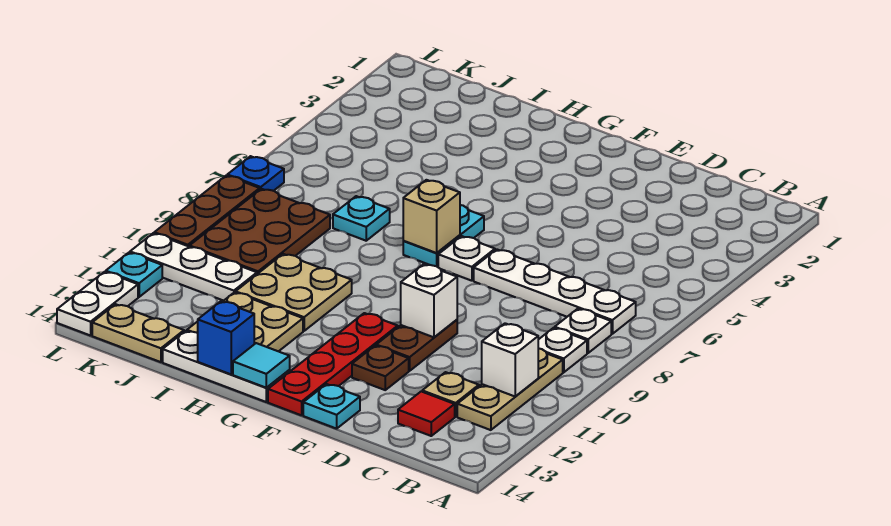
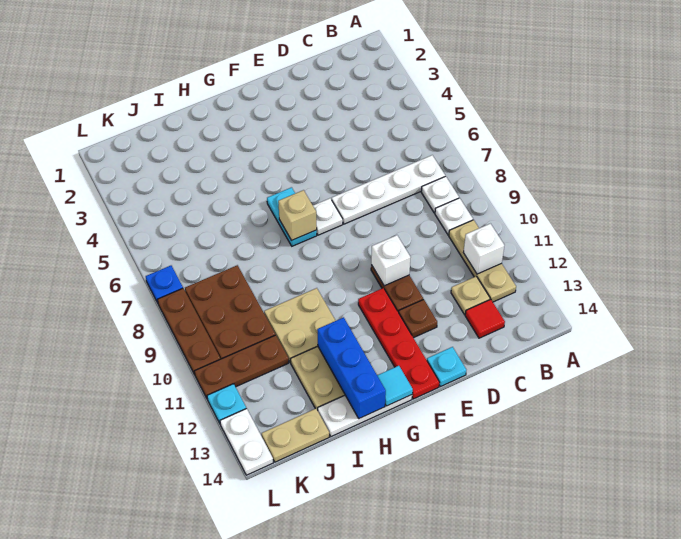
blue 1x1 brick [198,301,254,374] -> blue 1x3 brick [317,317,386,418]
cyan 1x1 plate [333,196,390,241] -> none
white 1x3 plate [130,233,257,301] -> brown 1x3 plate [194,335,289,398]

